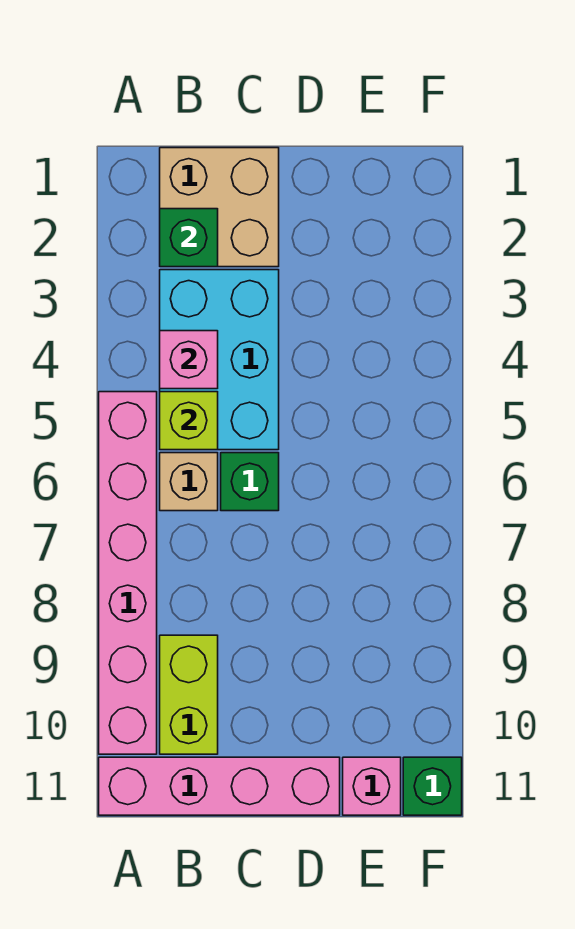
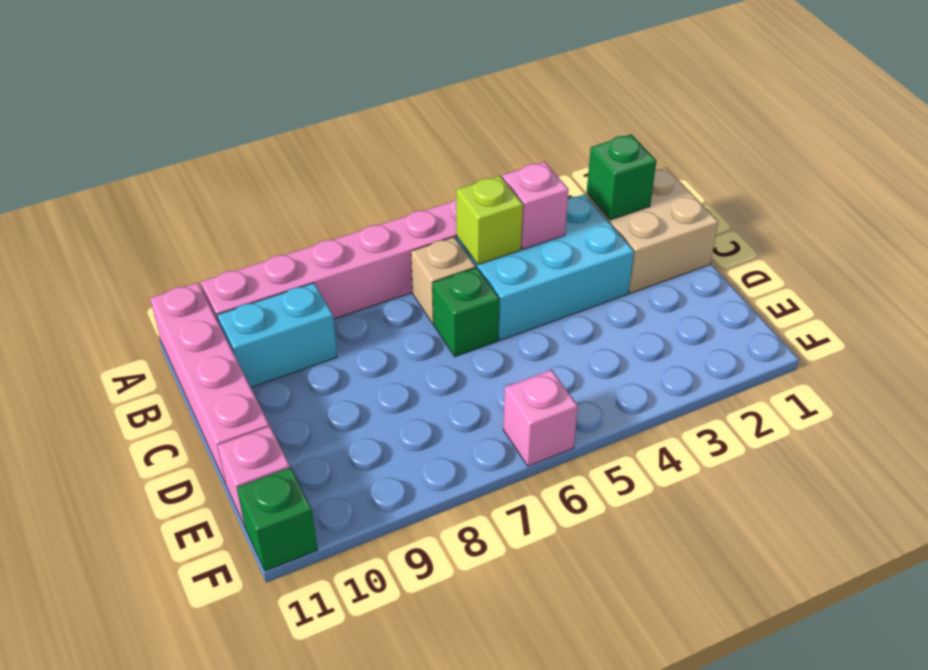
lime 1x2 brick [160,635,218,754] -> cyan 1x2 brick [217,283,337,387]
none -> pink 1x1 brick [503,370,578,466]

